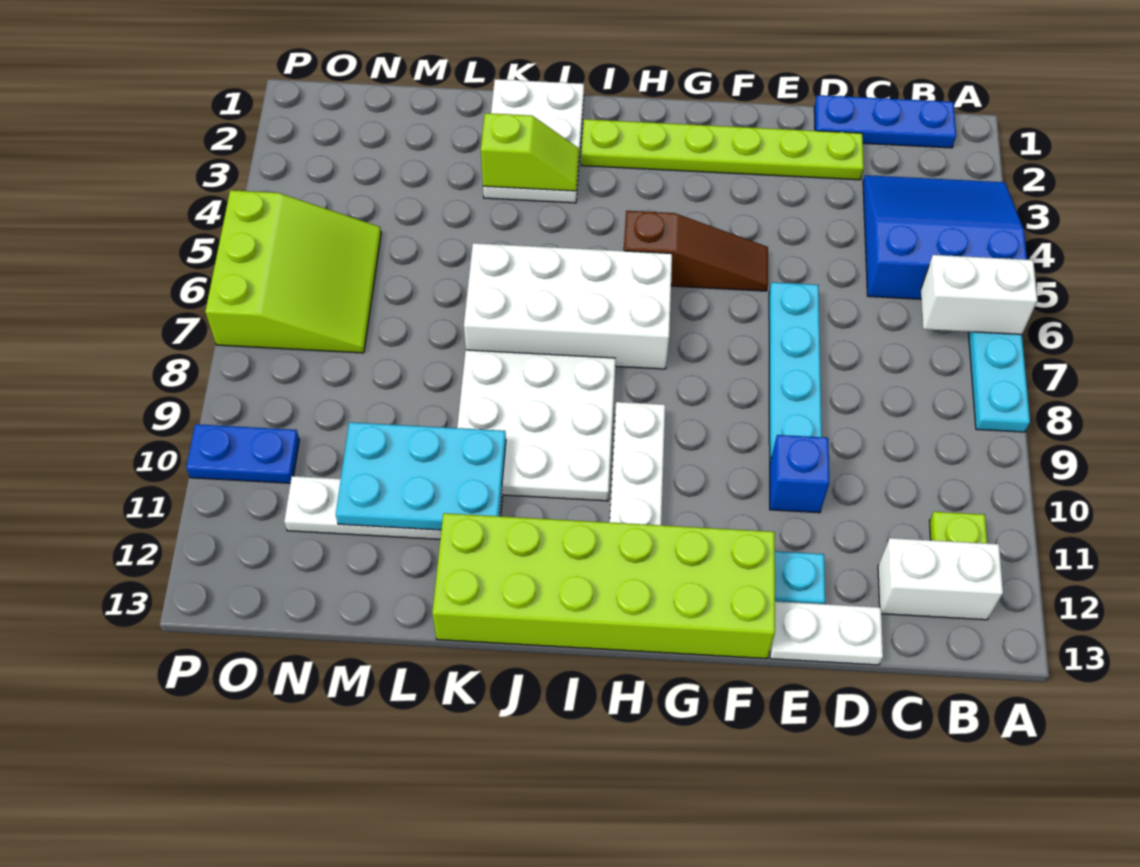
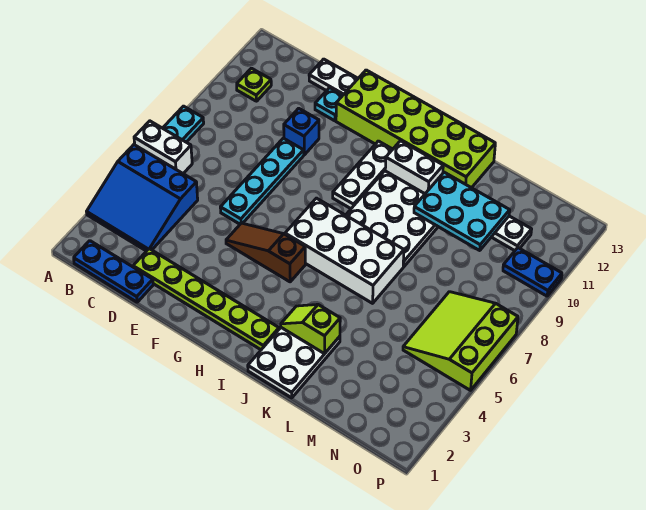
white 1x2 brick [878,538,1003,620] -> white 1x2 brick moved to [385,141,443,194]

